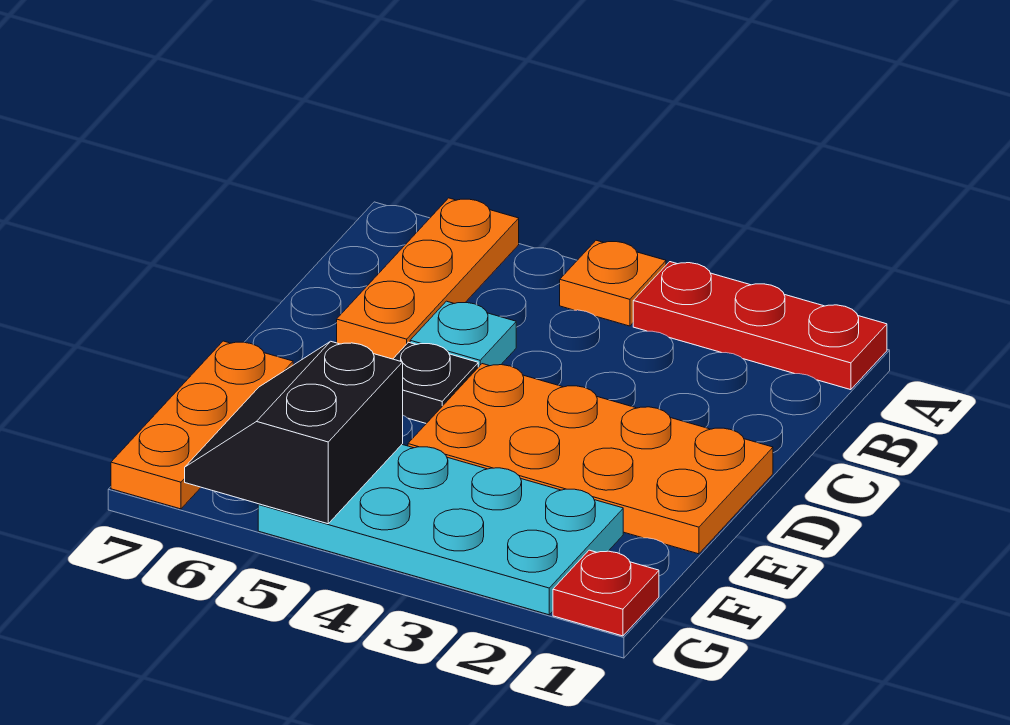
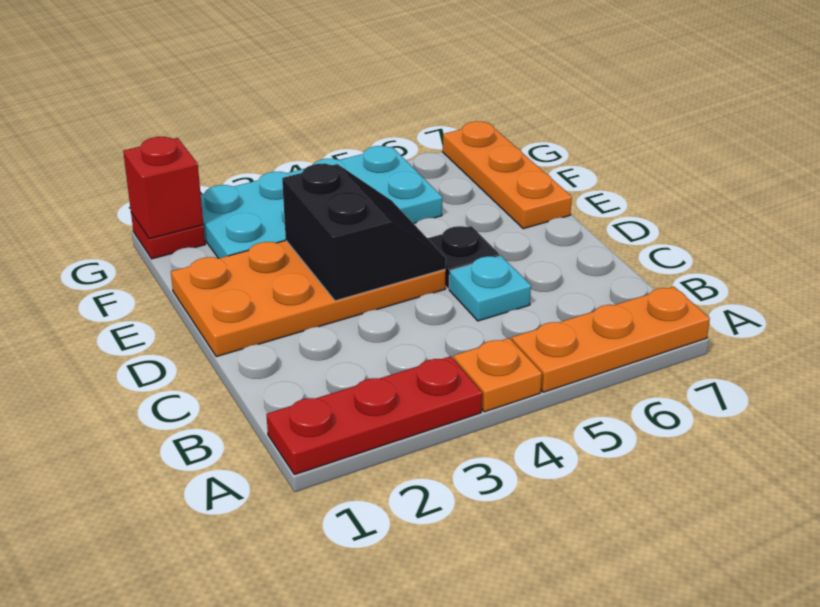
orange 1x3 plate [337,198,519,359] -> orange 1x3 plate turned to [512,287,710,392]
black 2x2 slope [185,341,403,524] -> black 2x2 slope moved to [282,164,446,301]
none -> red 1x1 brick [123,137,203,239]

